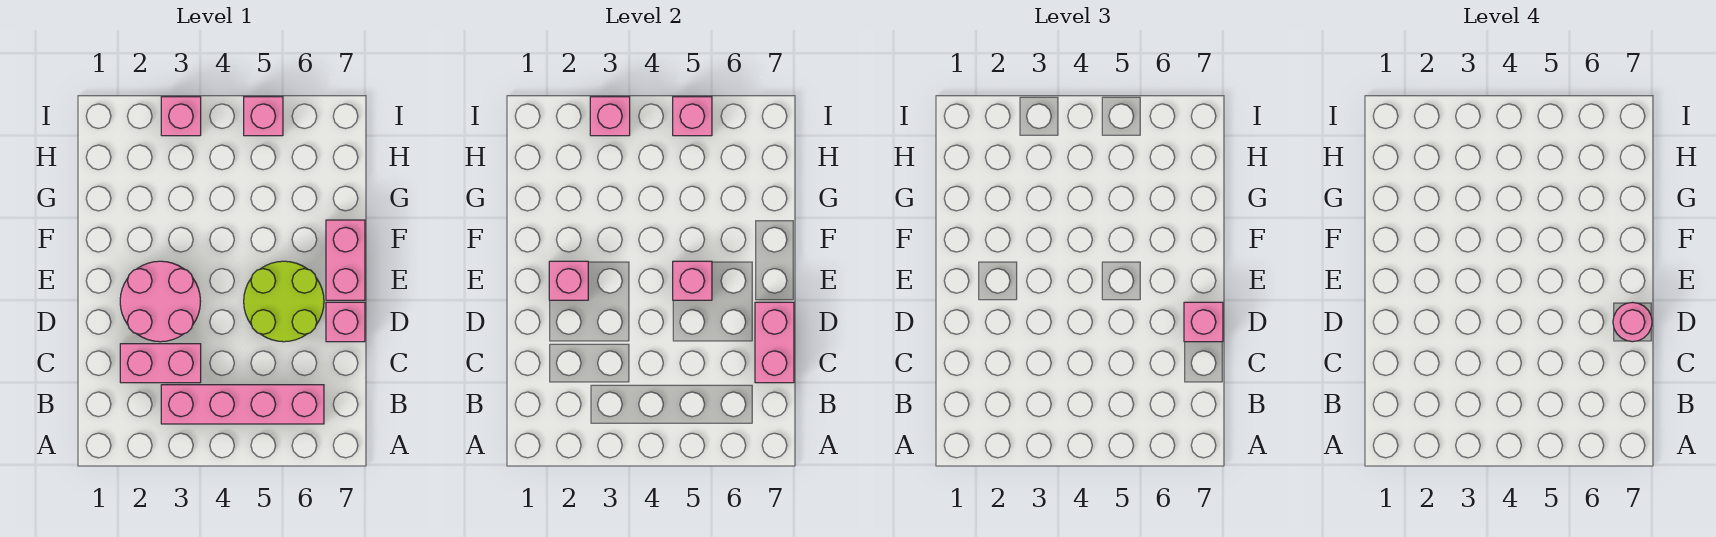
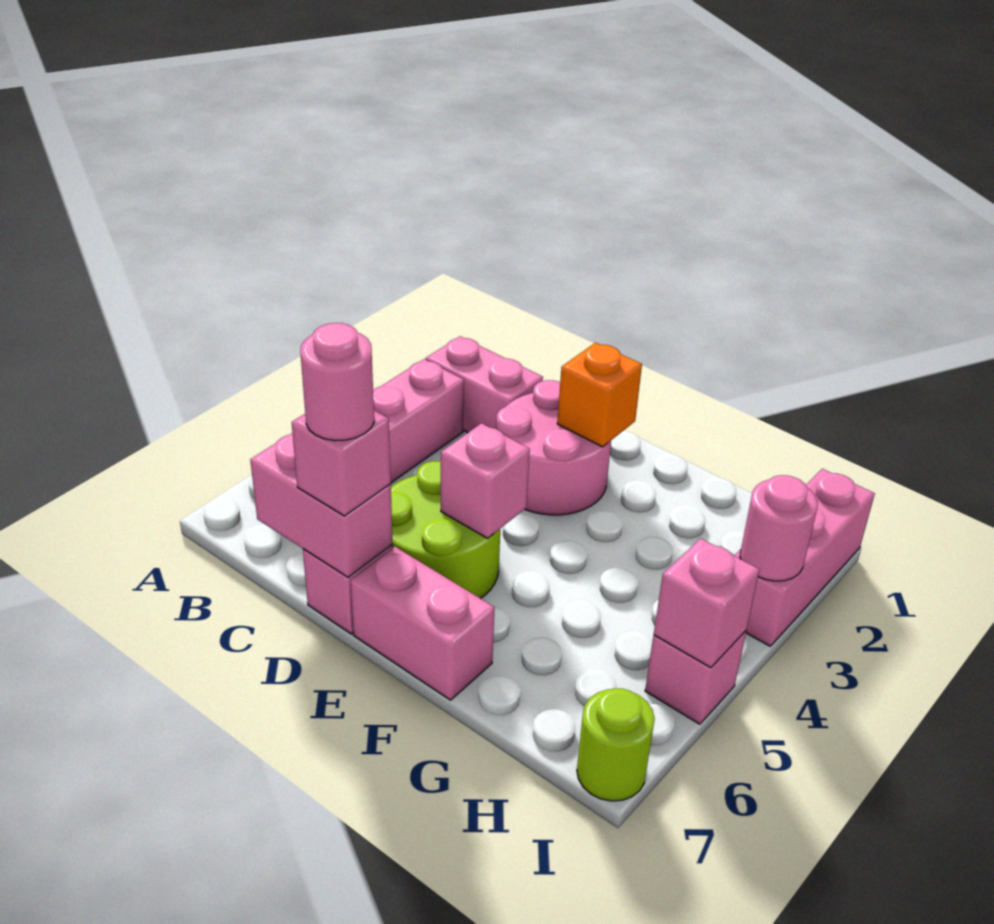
pink 1x2 brick [120,344,201,383] -> pink 1x2 brick turned to [426,336,543,433]
pink 1x1 brick [549,261,588,300] -> orange 1x1 brick [557,343,642,447]
pink 1x1 brick [161,97,201,136] -> pink 1x3 brick [734,469,875,646]
pink 1x1 brick [590,97,630,136] -> pink 1x1 round brick [740,475,818,581]
none -> lime 1x1 round brick [577,688,655,801]

